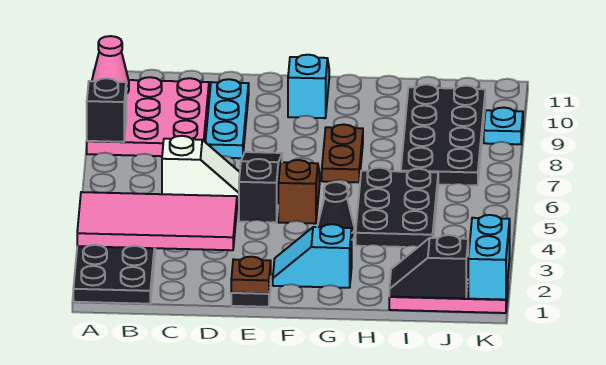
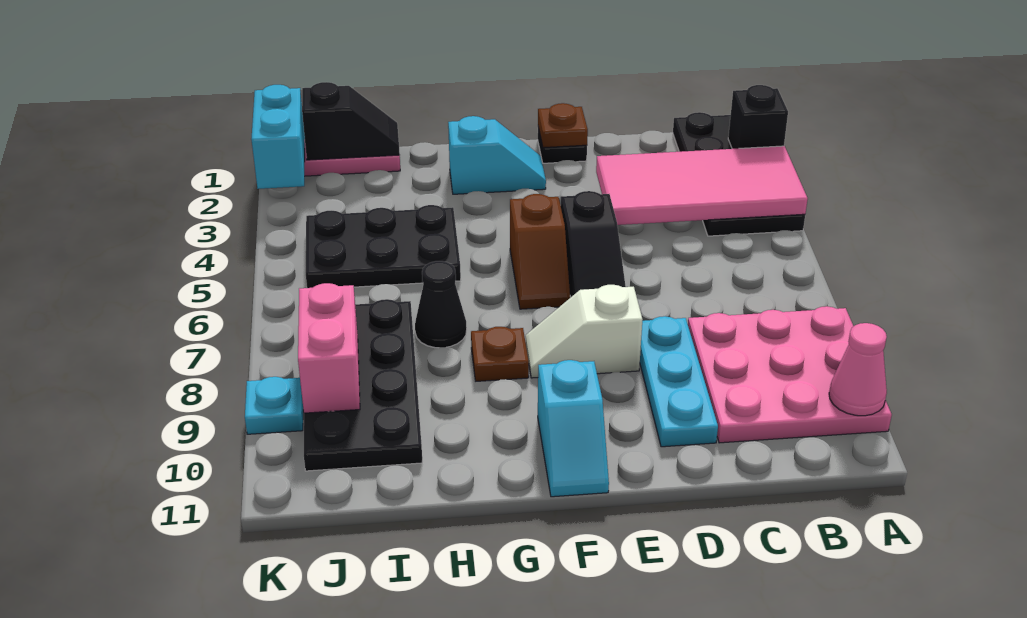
black 1x1 brick [87,78,126,142] -> black 1x1 brick moved to [728,85,788,149]
white 1x2 slope [162,136,240,200] -> white 1x2 slope moved to [526,285,643,378]
black 1x1 cone [317,182,355,240] -> black 1x1 cone moved to [415,261,467,348]
brown 1x2 plate [322,125,363,182] -> brown 1x1 plate [471,327,529,381]
black 2x3 plate [356,168,438,247] -> black 2x3 plate turned to [306,205,461,288]
none -> pink 1x2 brick [298,283,360,413]

